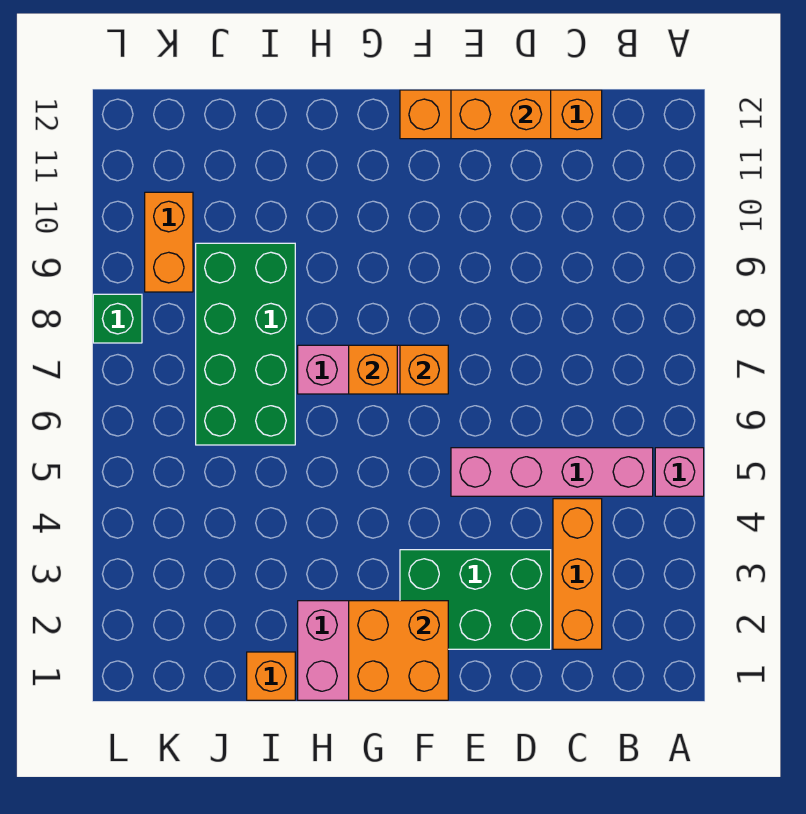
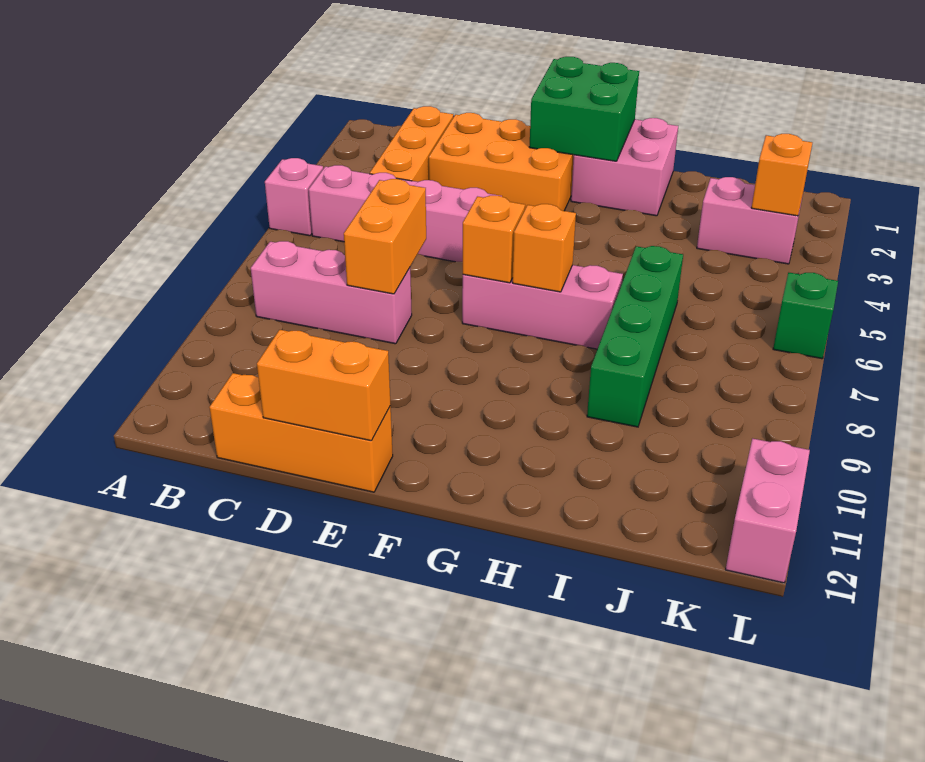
none -> pink 1x3 brick [251,241,412,344]
orange 1x4 brick [400,90,602,139] -> orange 1x3 brick [209,373,393,492]
green 2x3 brick [400,550,551,649] -> orange 2x3 brick [429,113,574,211]
orange 2x2 brick [349,601,448,700] -> green 2x2 brick [529,57,639,161]
orange 1x1 brick [247,652,295,700] -> orange 1x1 brick moved to [752,134,812,216]
green 2x4 brick [196,243,295,445] -> green 1x4 brick [587,246,683,427]
none -> pink 1x2 brick [697,177,801,264]
orange 1x2 brick [145,192,193,292] -> orange 1x2 brick moved to [344,179,426,294]
green 1x1 brick [93,294,142,343] -> green 1x1 brick moved to [773,273,838,359]
none -> pink 1x2 brick [726,439,810,583]

